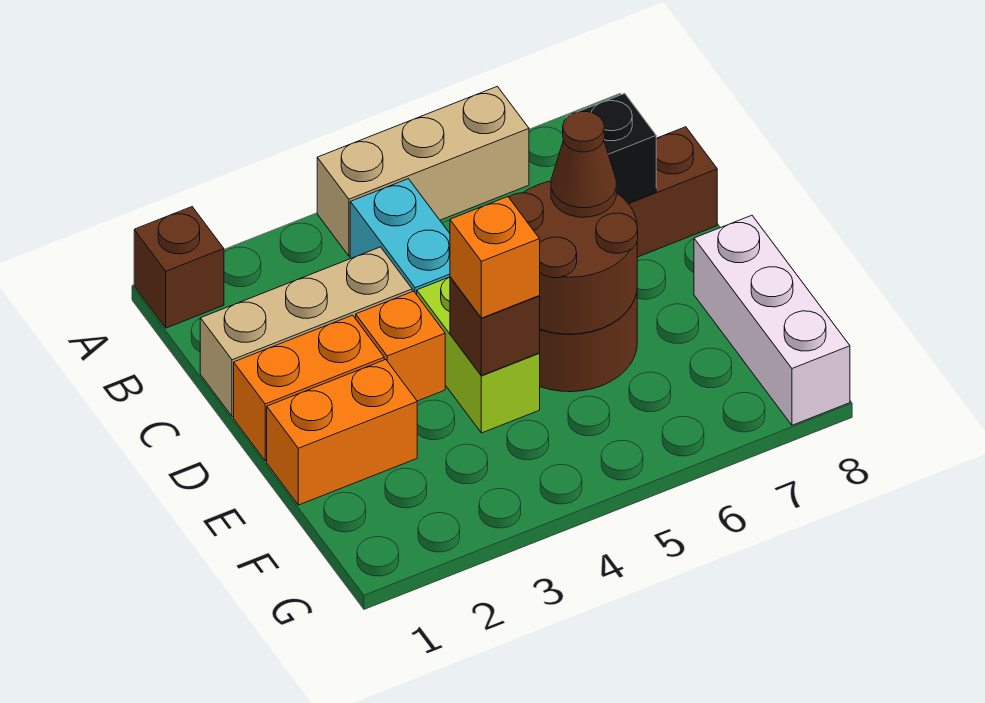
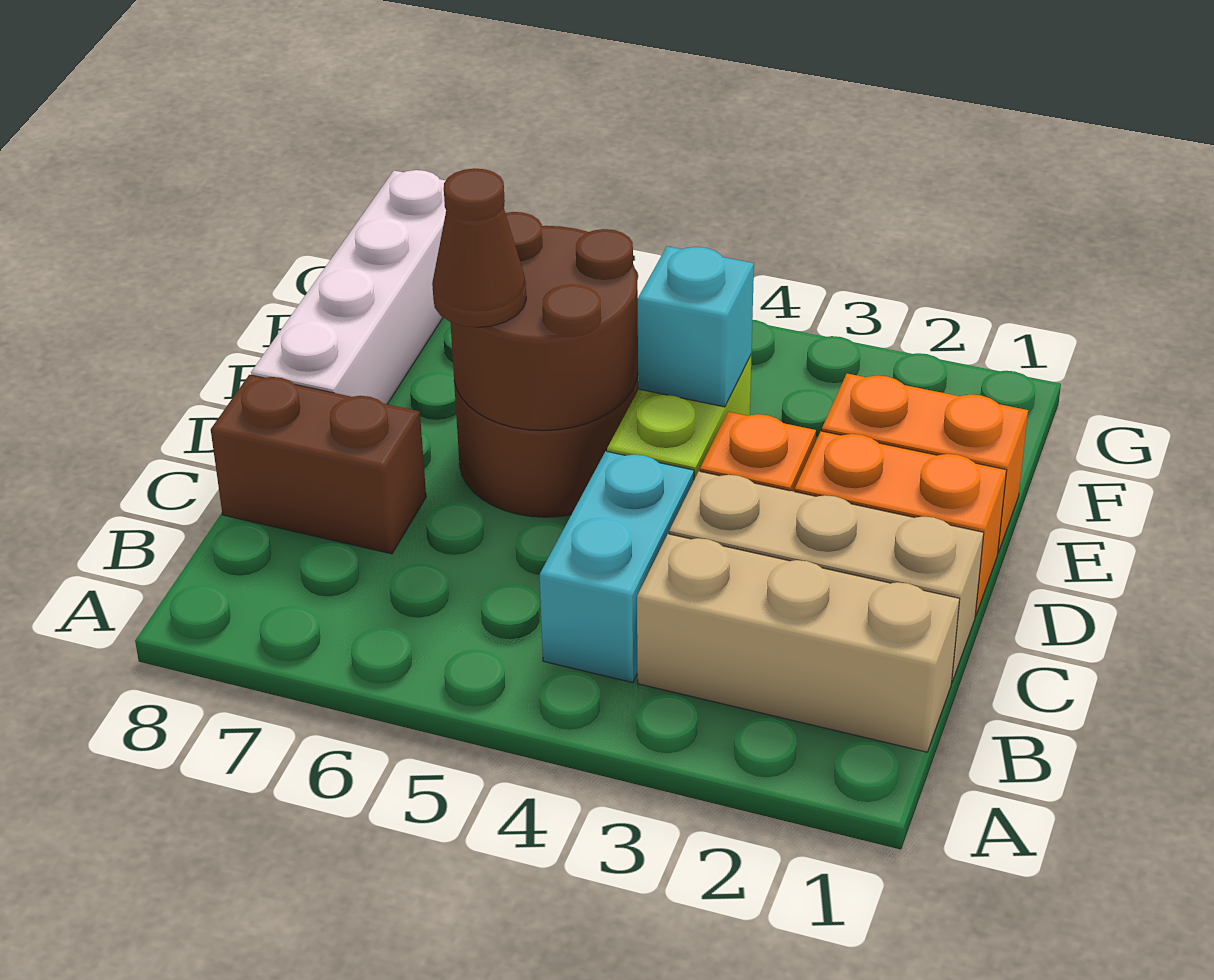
brown 1x1 brick [134,207,224,328] -> none
tan 1x3 brick [317,86,529,256] -> tan 1x3 brick moved to [637,534,959,752]
black 1x1 brick [567,93,656,203] -> none
brown 1x1 brick [450,277,540,376] -> cyan 1x1 brick [638,246,754,407]
orange 1x1 brick [450,197,540,318] -> none
white 1x3 brick [694,215,850,425] -> white 1x4 brick [251,170,446,404]

